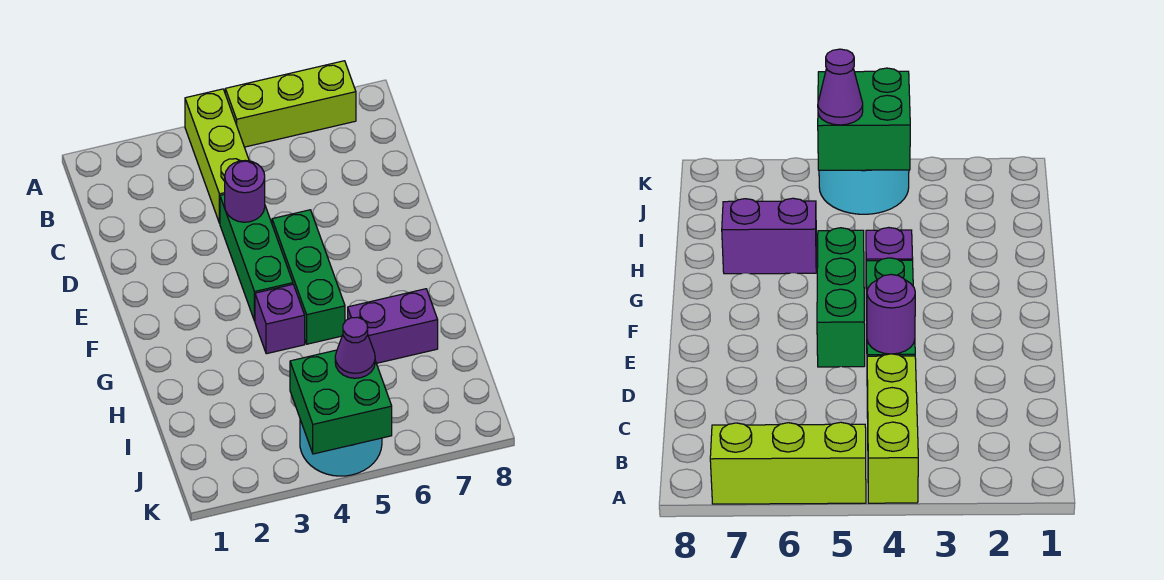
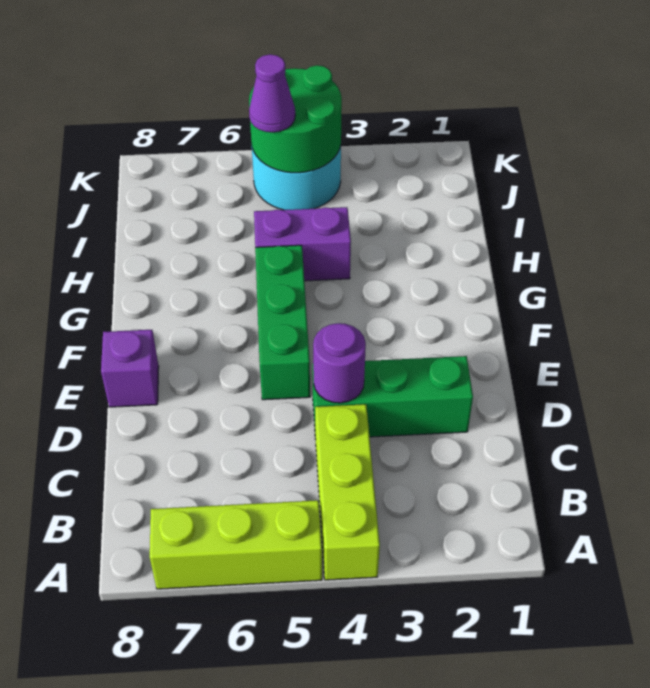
green 1x3 brick [220,194,293,321] -> green 1x3 brick turned to [312,356,473,439]
purple 1x1 brick [255,284,305,354] -> purple 1x1 brick moved to [101,330,159,407]
purple 1x2 brick [348,289,438,363] -> purple 1x2 brick moved to [254,207,351,281]
green 2x2 brick [290,350,392,454] -> green 2x2 round brick [249,65,342,173]

